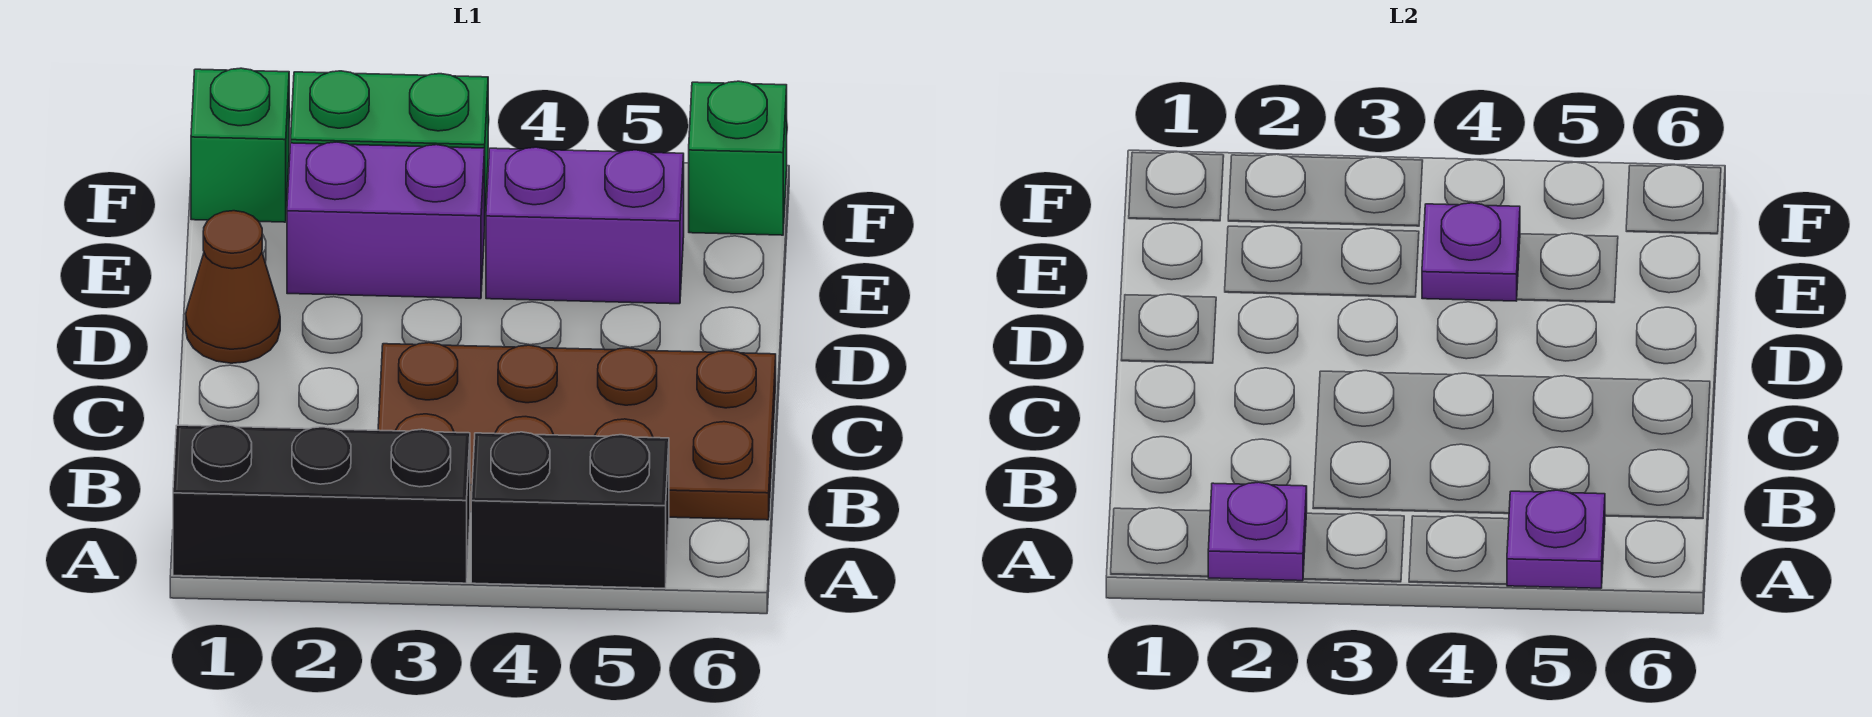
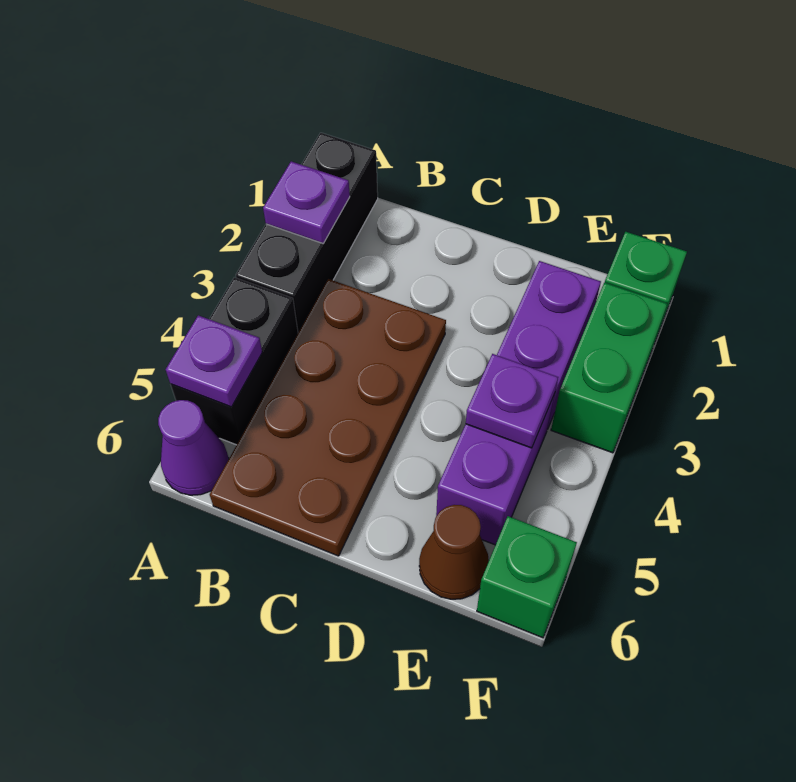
none -> purple 1x1 cone [158,400,229,495]
brown 1x1 cone [186,211,280,363] -> brown 1x1 cone moved to [419,505,489,599]

